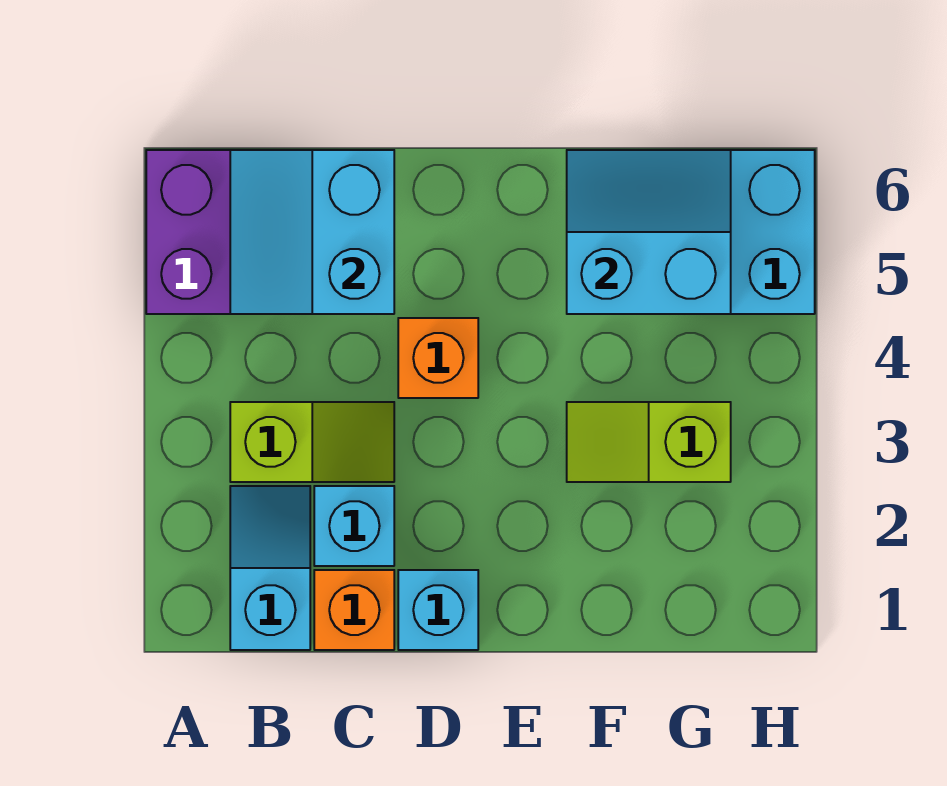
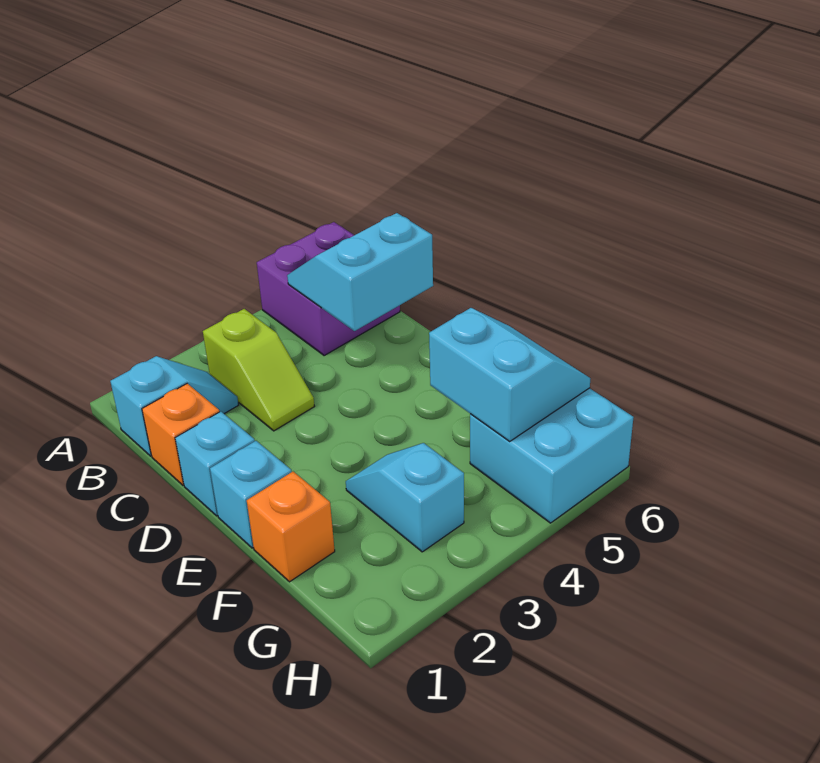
cyan 1x1 brick [314,486,394,566] -> cyan 1x1 brick moved to [210,441,291,548]
orange 1x1 brick [398,318,478,398] -> orange 1x1 brick moved to [247,472,335,582]
lime 1x2 slope [567,402,731,482] -> cyan 1x2 slope [346,443,464,552]

